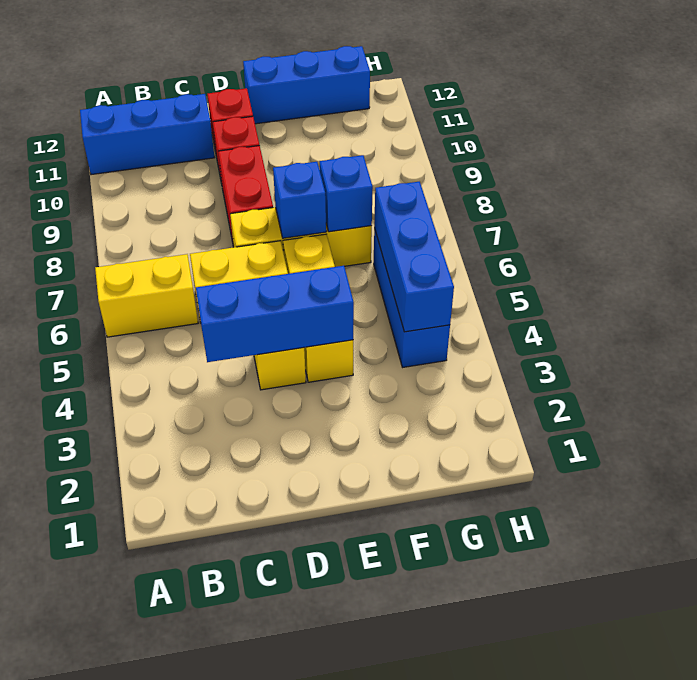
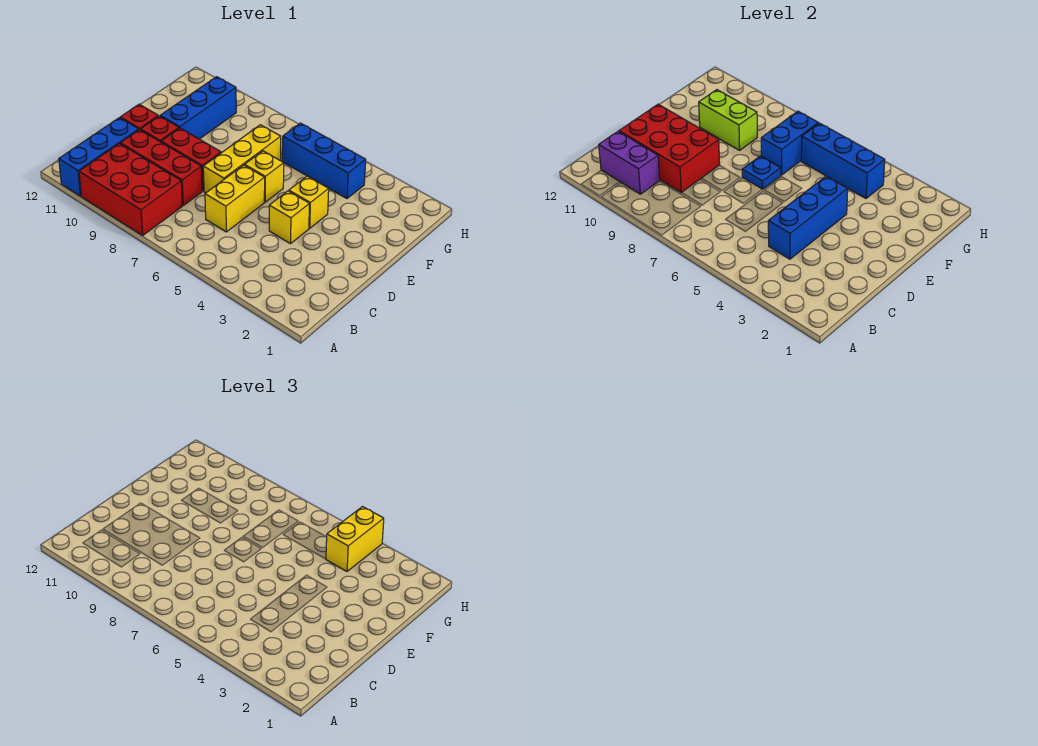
yellow 1x2 brick [95,254,198,337] -> yellow 1x2 brick moved to [326,507,384,571]
none -> red 2x3 brick [79,144,182,235]
none -> purple 1x2 brick [599,131,660,194]
none -> red 1x3 brick [120,130,202,205]
none -> red 2x3 brick [619,104,720,193]
blue 1x1 brick [273,162,326,238] -> blue 1x1 plate [742,156,781,189]
blue 1x3 brick [243,46,370,124] -> blue 1x3 brick moved to [160,77,236,139]
blue 1x1 brick [320,155,373,232] -> blue 1x2 brick [761,111,818,175]
none -> lime 1x2 brick [699,90,757,150]

